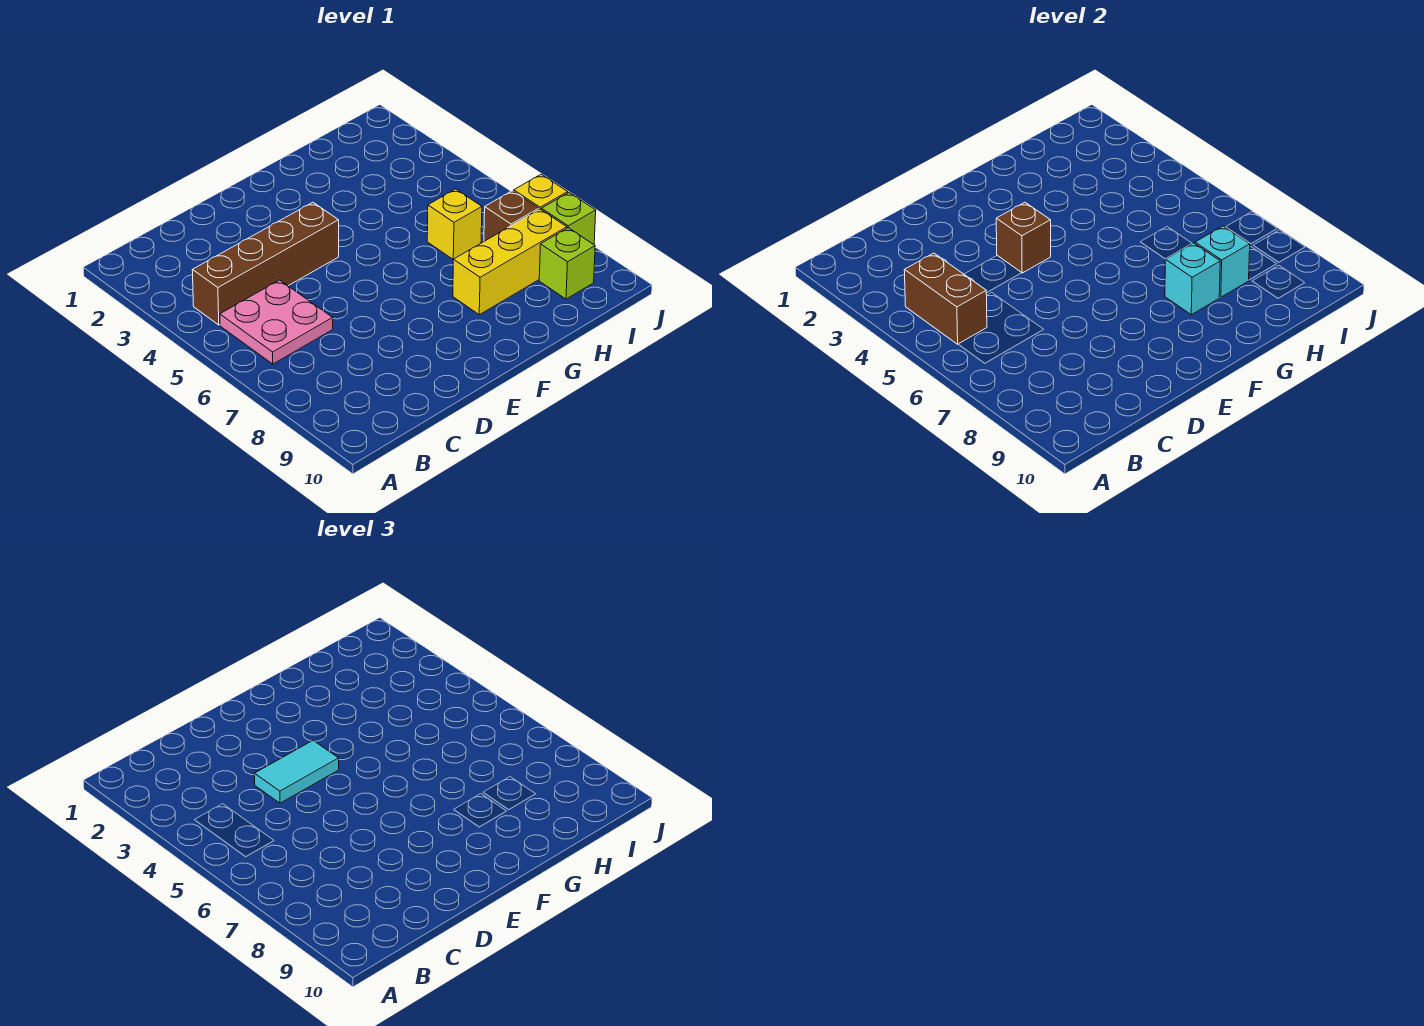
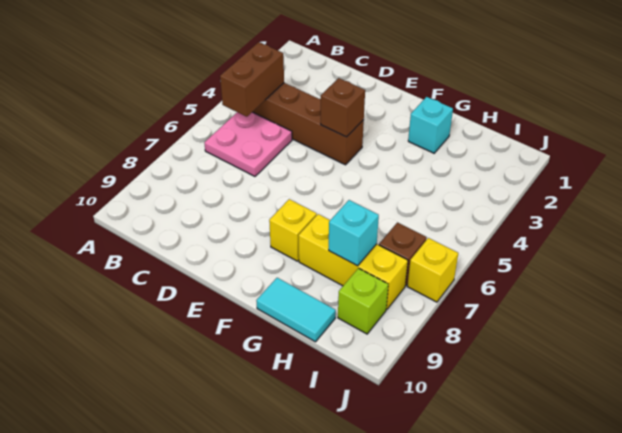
cyan 1x2 tile [254,741,339,803] -> cyan 1x2 tile moved to [256,278,336,342]
cyan 1x1 brick [1165,243,1220,315] -> cyan 1x1 brick moved to [408,97,453,153]
yellow 1x1 brick [427,189,482,259] -> yellow 1x1 brick moved to [269,199,317,261]
lime 1x1 brick [542,193,596,244] -> none

